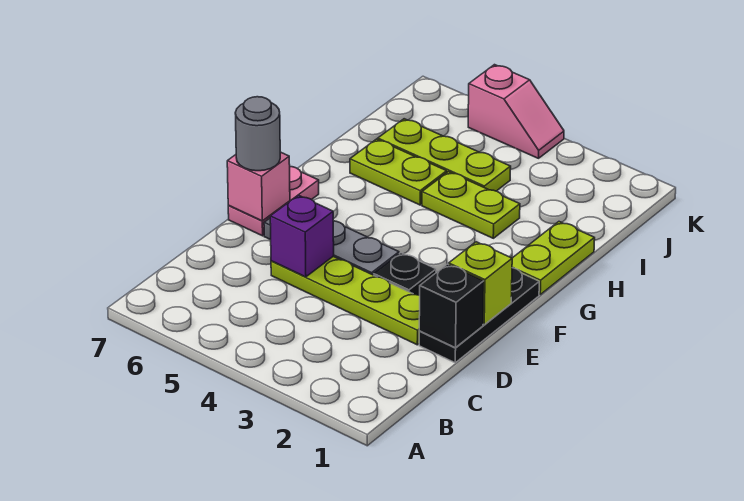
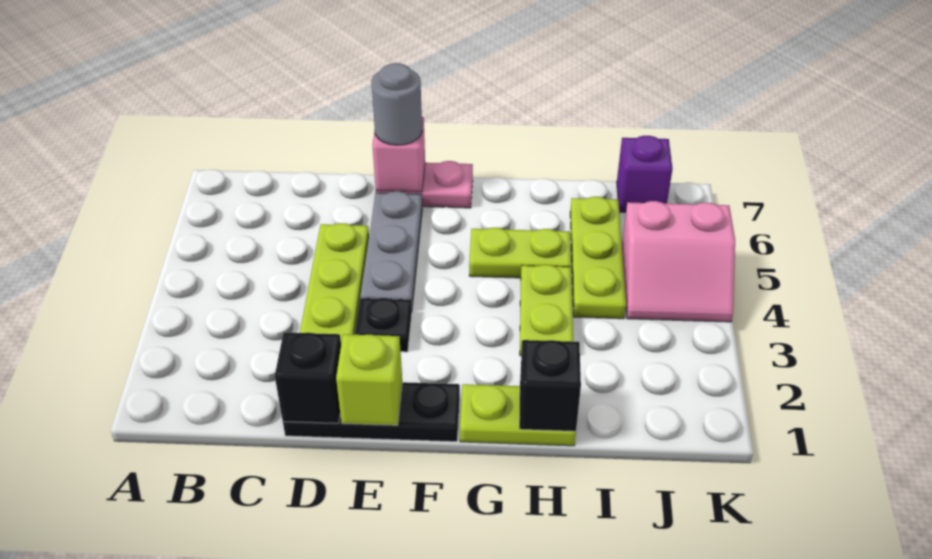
purple 1x1 brick [270,195,334,277] -> purple 1x1 brick moved to [617,136,673,212]
none -> black 1x1 brick [519,340,581,431]
lime 1x2 plate [350,139,447,205] -> lime 1x2 plate turned to [469,228,571,278]
pink 1x2 slope [468,65,564,158] -> pink 2x2 slope [622,201,735,322]

